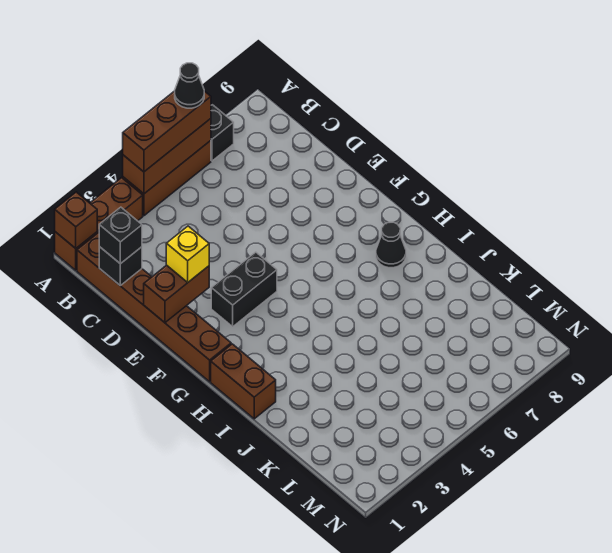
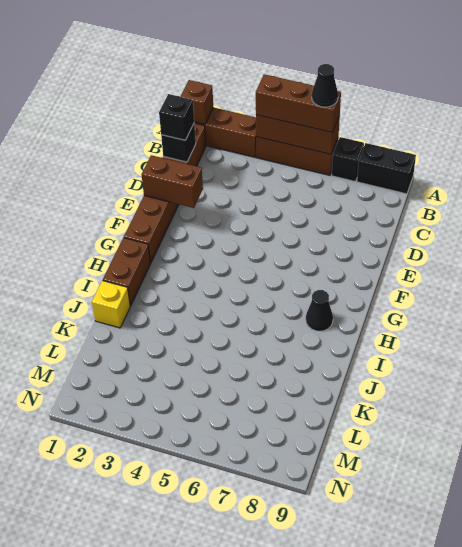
yellow 1x1 brick [166,226,209,283] -> yellow 1x1 brick moved to [92,281,130,328]
black 1x2 brick [211,252,277,327] -> black 1x2 brick moved to [357,143,416,194]

